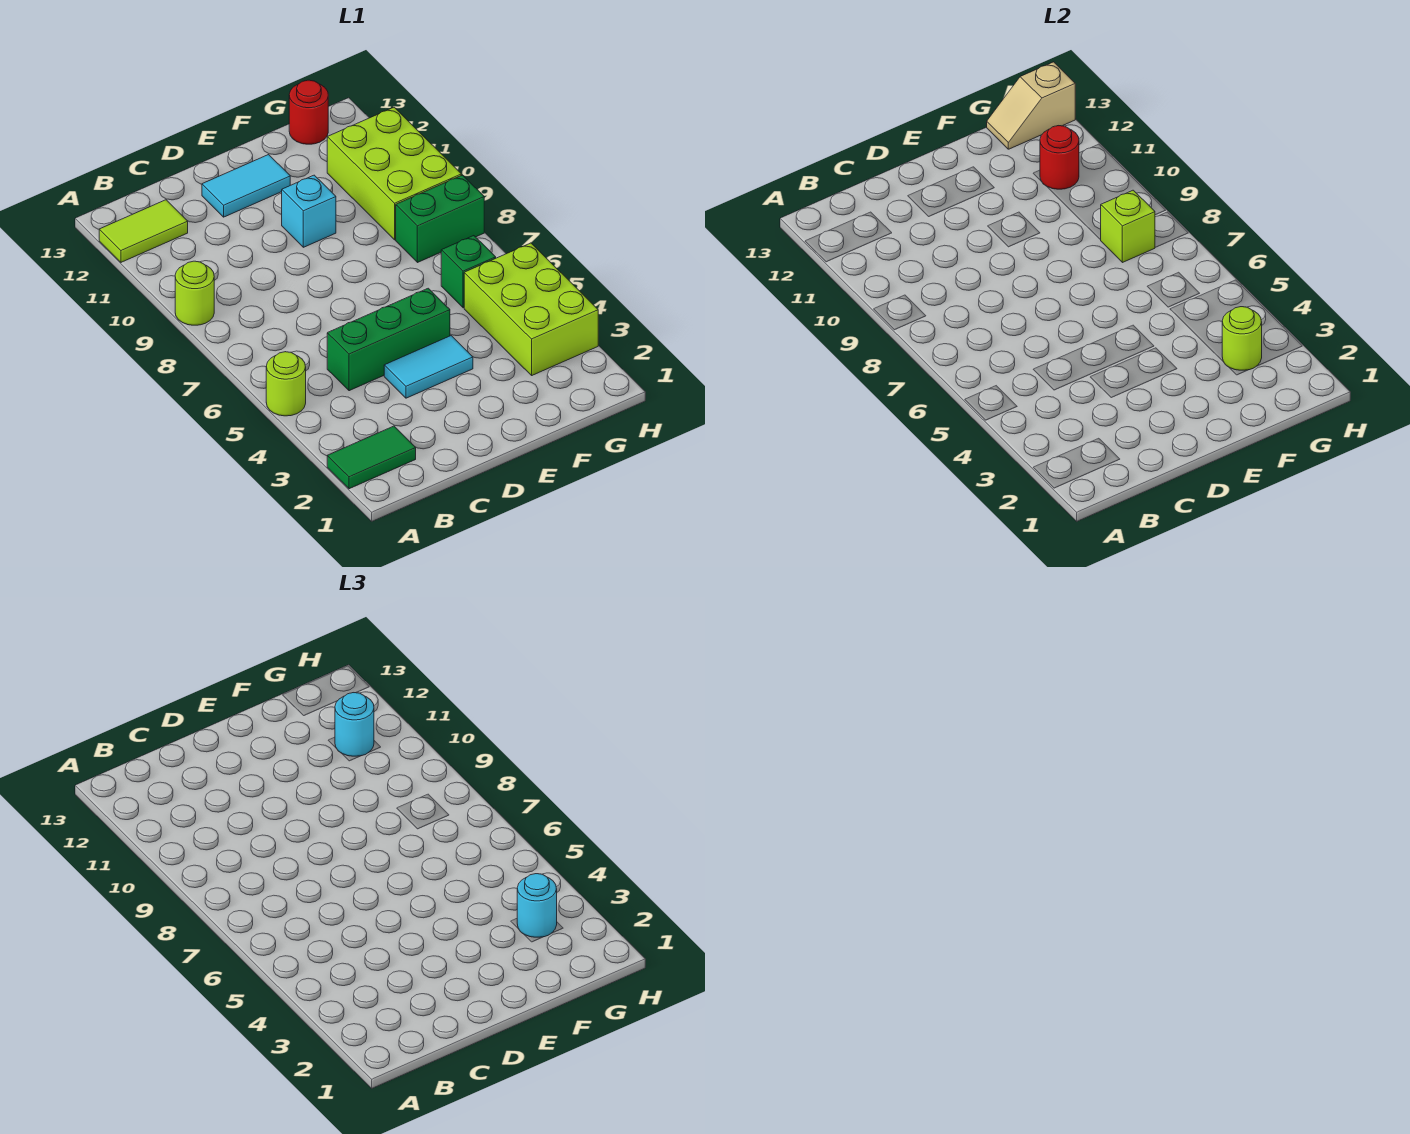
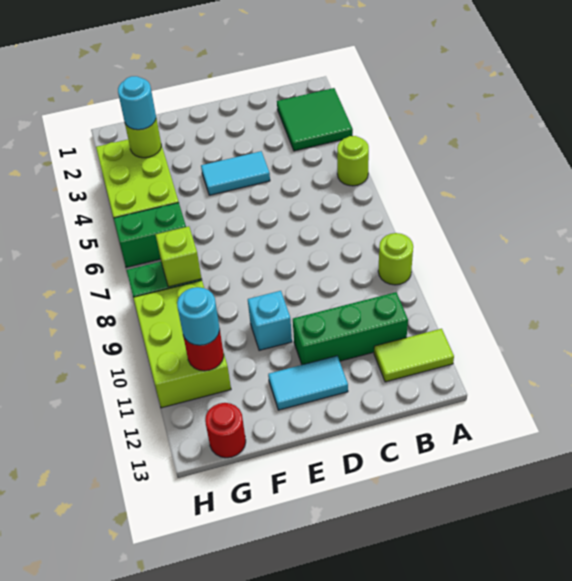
green 1x2 tile [327,426,416,489] -> green 2x2 tile [277,88,353,151]
green 1x3 brick [327,288,450,391] -> green 1x3 brick moved to [293,292,408,365]
green 1x1 brick [441,236,496,308] -> green 1x2 brick [114,203,186,268]
tan 1x2 slope [987,62,1075,149] -> none

